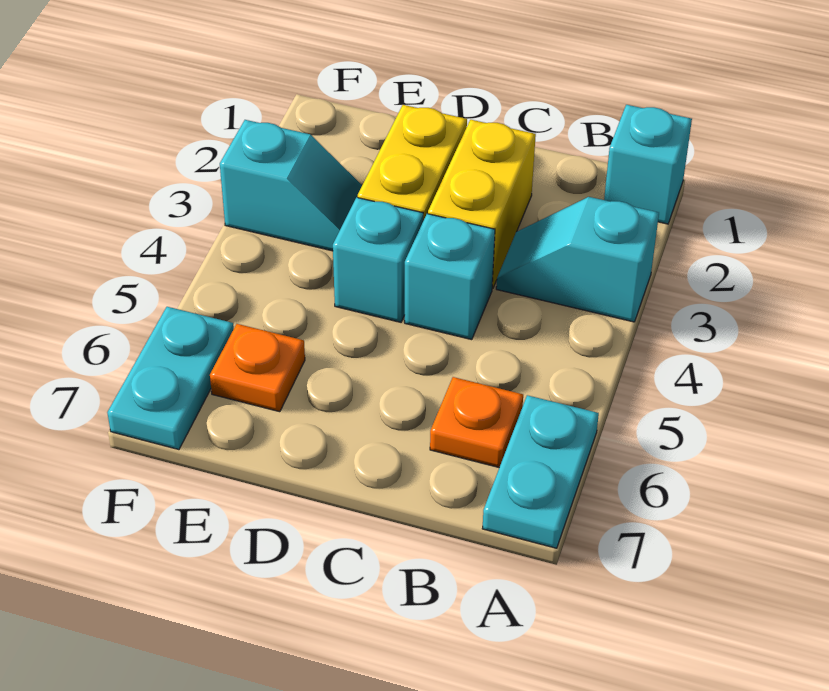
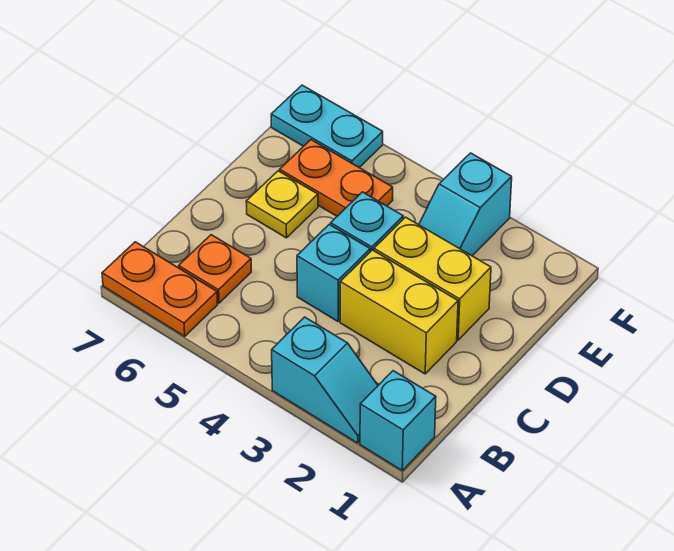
cyan 1x2 slope [496,197,659,322] -> cyan 1x2 slope turned to [272,317,378,443]
cyan 1x2 plate [482,395,599,548] -> orange 1x2 plate [102,242,218,336]
none -> yellow 1x1 plate [246,171,318,238]
orange 1x1 plate [210,324,305,412] -> orange 1x2 plate [280,140,393,216]

